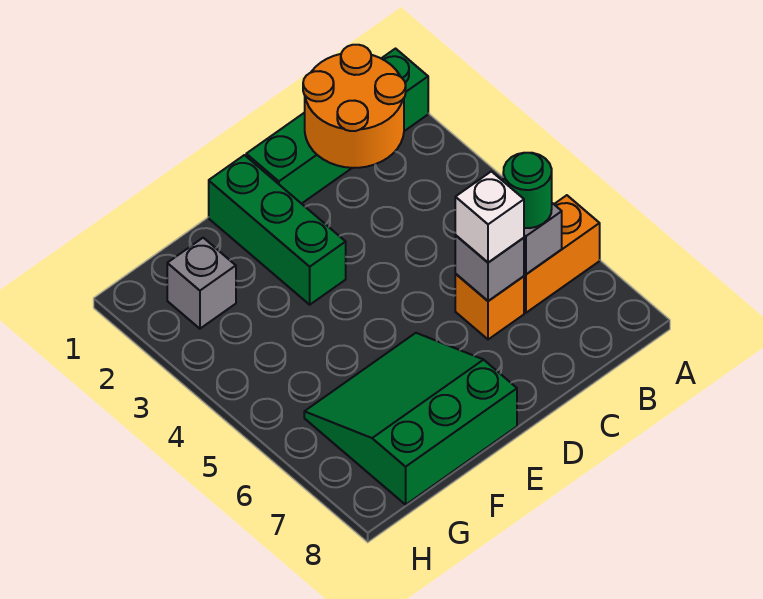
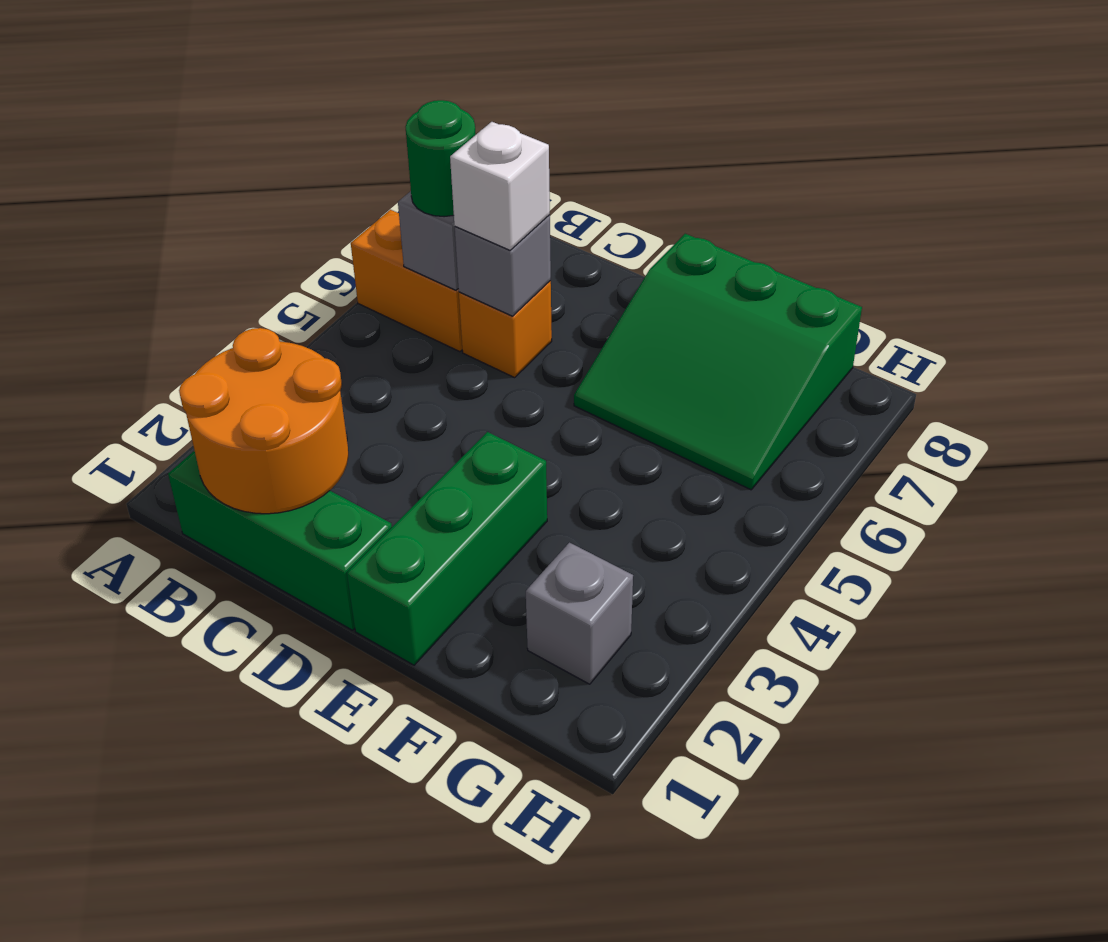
green 1x4 brick [246,49,428,204] -> green 1x3 brick [168,451,392,630]

